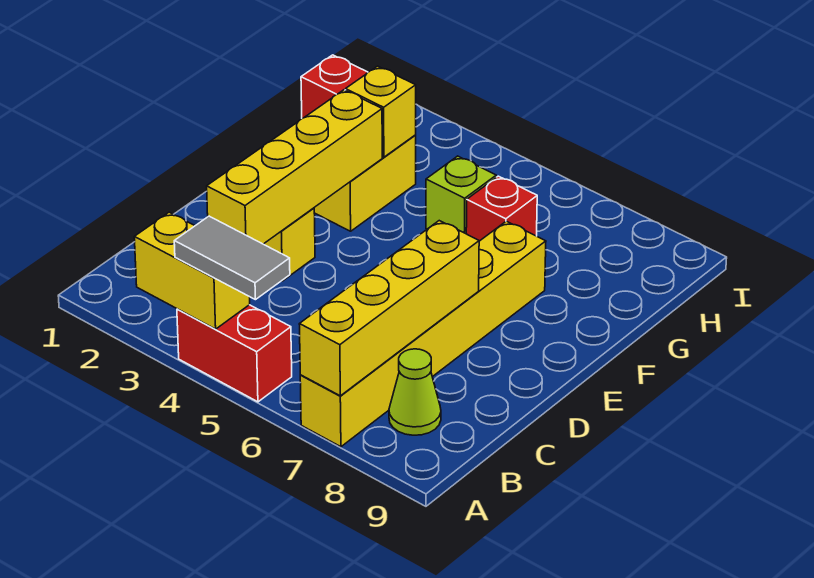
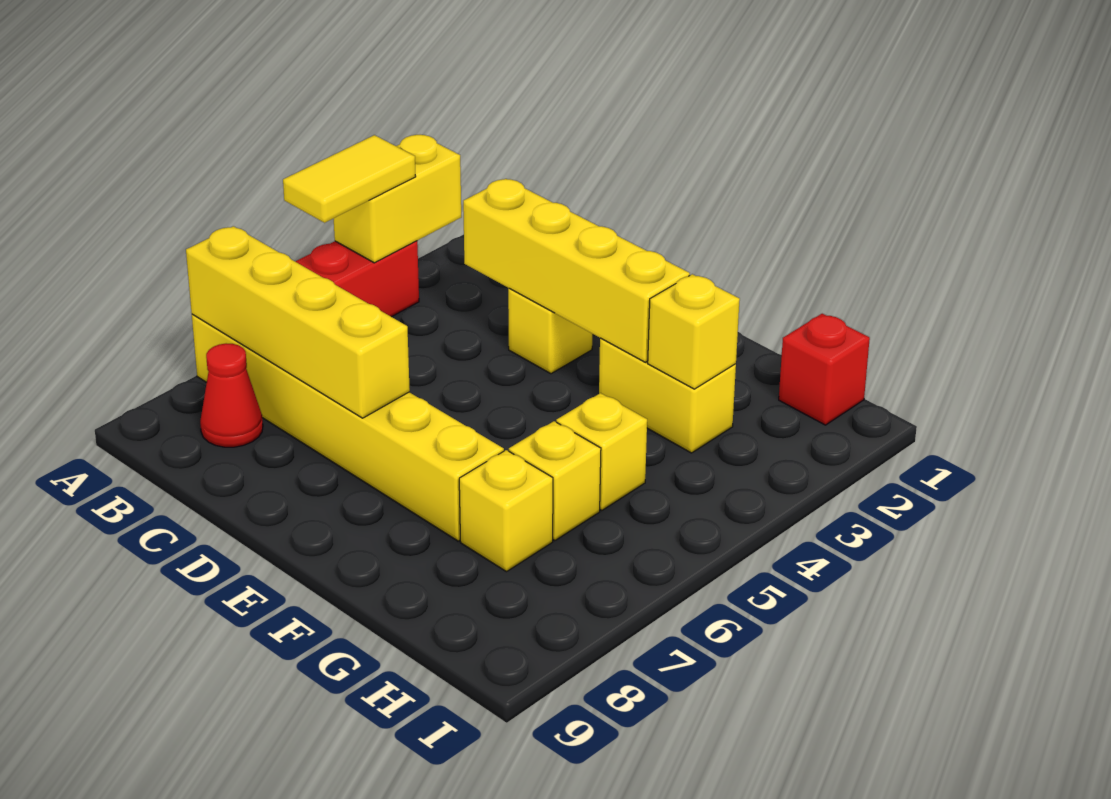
grey 1x2 tile [174,216,290,300] -> yellow 1x2 tile [283,135,416,223]
lime 1x1 cone [389,349,441,435] -> red 1x1 cone [200,343,263,447]
lime 1x1 brick [426,156,496,234] -> yellow 1x1 brick [556,393,647,511]
red 1x1 brick [466,176,537,241] -> yellow 1x1 brick [509,421,601,541]
none -> yellow 1x1 brick [459,450,553,572]

